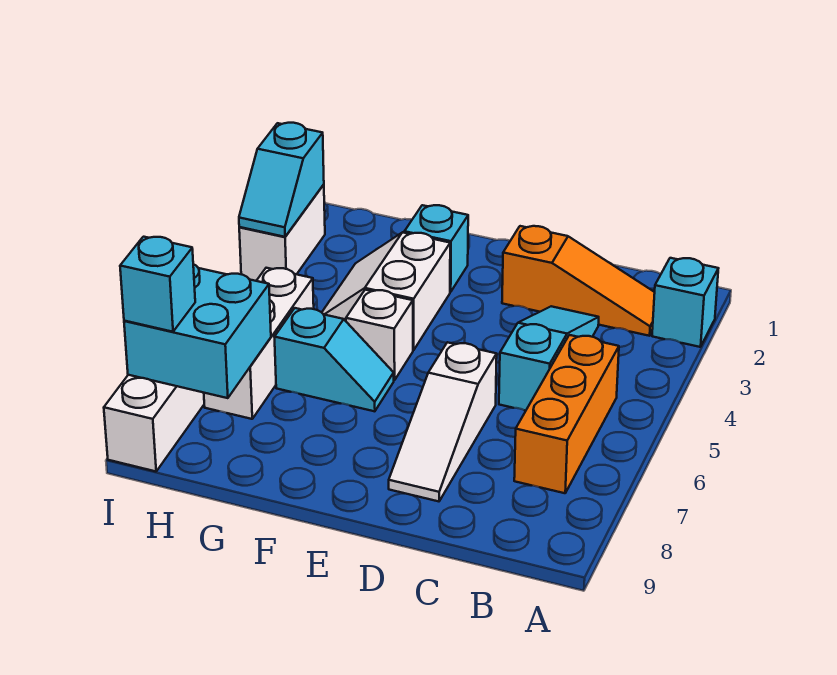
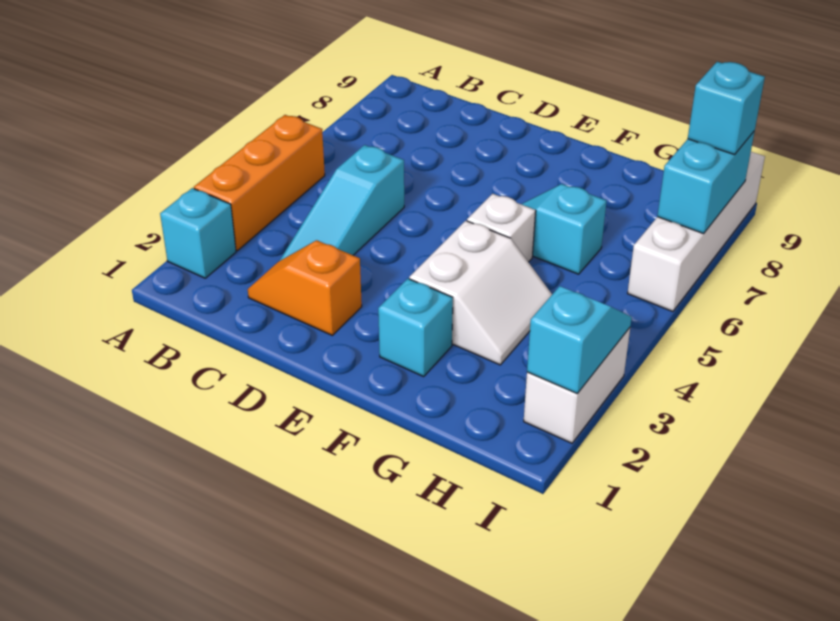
orange 1x3 slope [502,226,655,336] -> orange 1x2 slope [248,240,362,335]
orange 1x3 brick [514,335,619,493] -> orange 1x3 brick moved to [194,115,325,251]
white 1x3 slope [389,342,497,501] -> none
white 1x3 brick [204,268,314,419] -> none
cyan 2x2 brick [124,264,271,398] -> cyan 1x2 brick [657,131,755,234]

